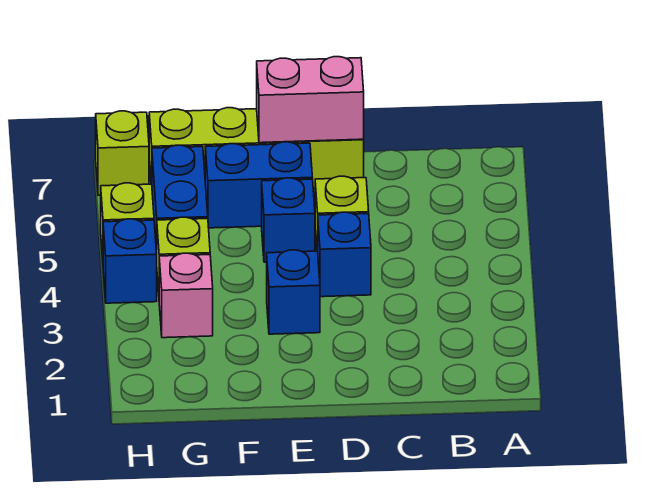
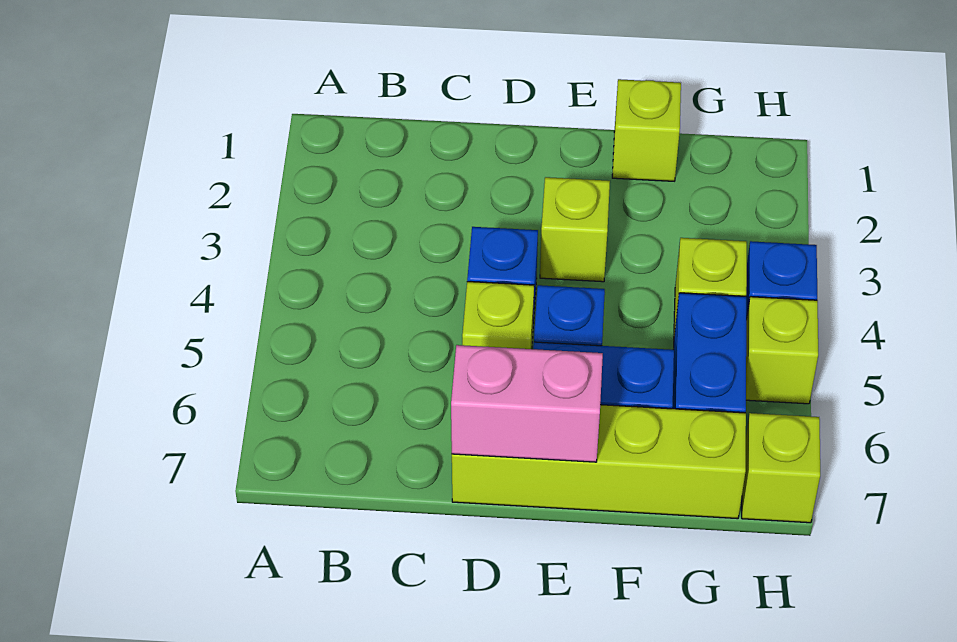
blue 1x1 brick [267,250,320,334] -> lime 1x1 brick [540,177,610,282]
none -> lime 1x1 brick [612,79,681,181]
pink 1x1 brick [159,253,213,338] -> none

